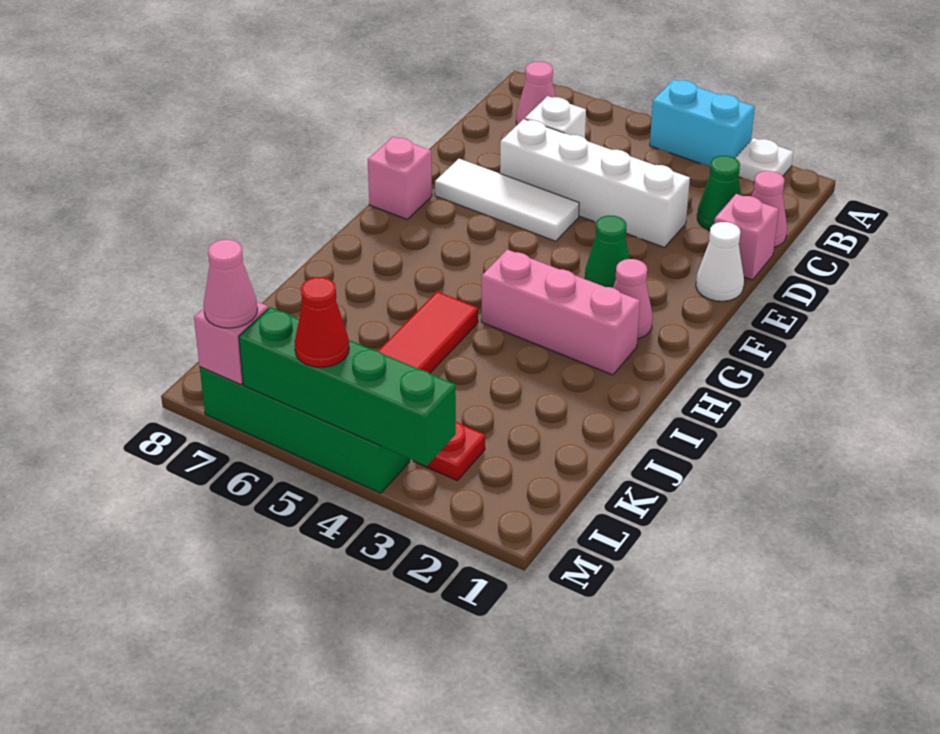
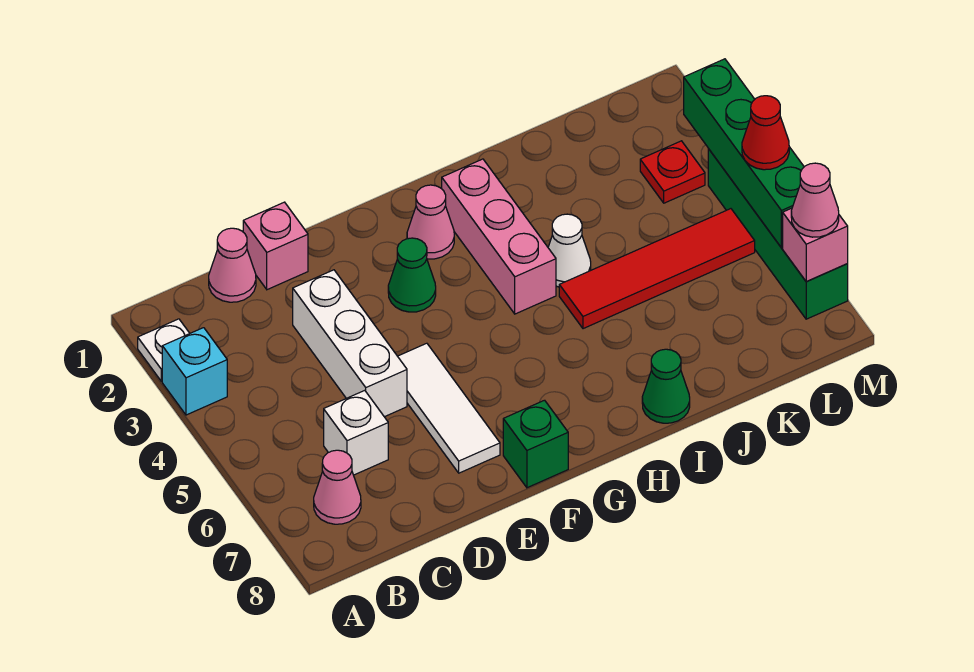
cyan 1x2 brick [650,79,755,166] -> cyan 1x1 brick [162,328,227,415]
green 1x1 cone [697,156,741,231] -> green 1x1 cone moved to [642,349,690,423]
white 1x4 brick [500,119,690,247] -> white 1x3 brick [293,270,407,417]
white 1x1 cone [696,222,744,301] -> white 1x1 cone moved to [548,214,591,287]
pink 1x1 brick [368,137,432,219] -> green 1x1 brick [503,400,568,488]

